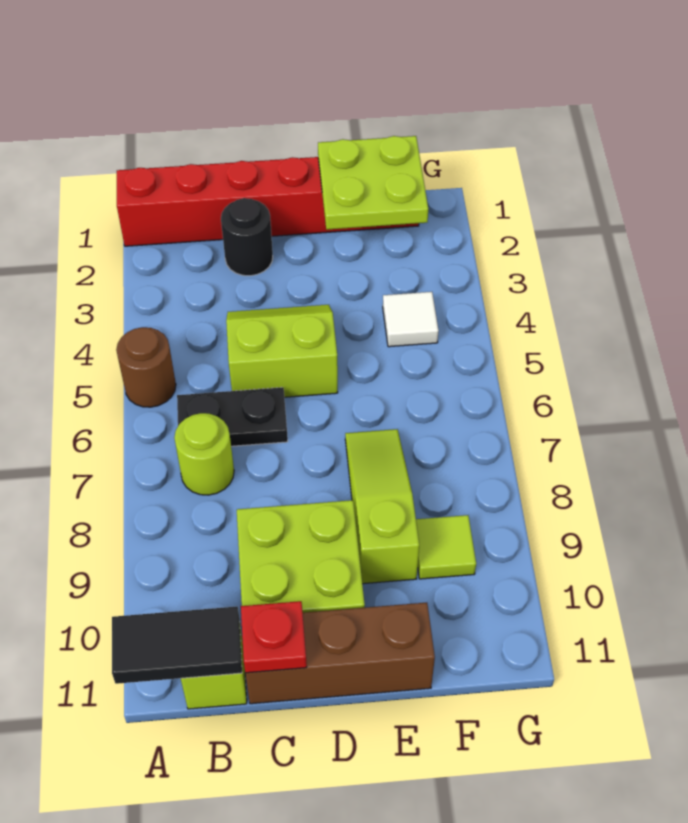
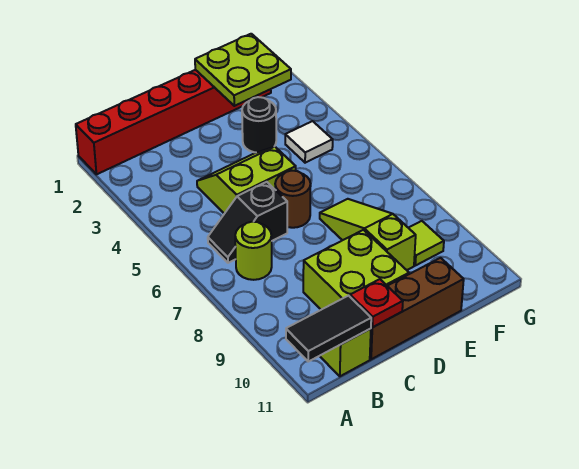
brown 1x1 round brick [116,327,176,407] -> brown 1x1 round brick moved to [275,171,311,228]
black 1x2 plate [177,387,288,446] -> black 1x2 slope [208,182,287,263]
black 1x1 round brick [221,198,273,276] -> black 1x1 round brick moved to [242,97,276,153]

